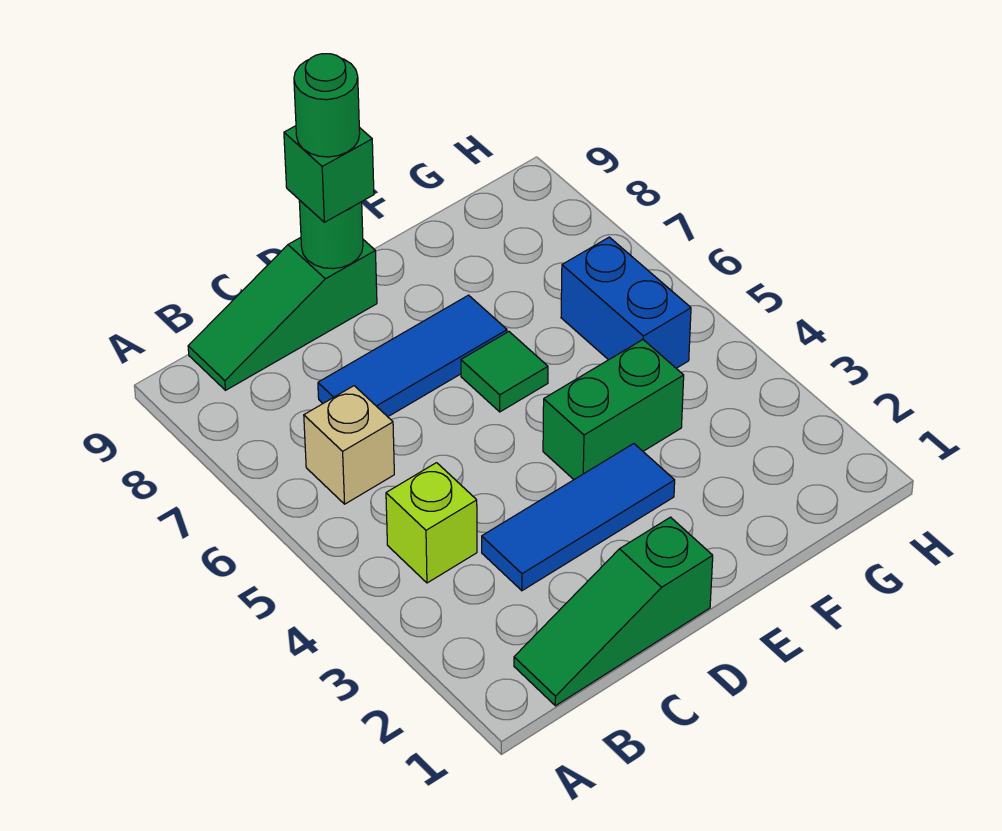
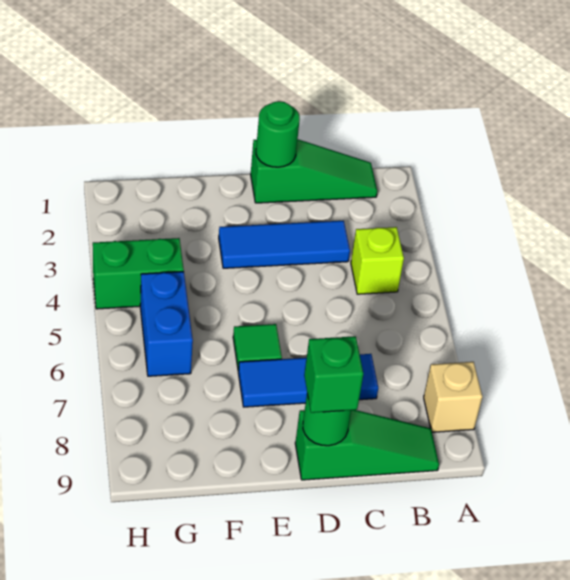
tan 1x1 brick [304,386,394,504] -> tan 1x1 brick moved to [424,362,482,432]
green 1x1 round brick [294,54,360,157] -> green 1x1 round brick moved to [256,101,300,167]
green 1x2 brick [543,340,684,479] -> green 1x2 brick moved to [93,238,184,309]

